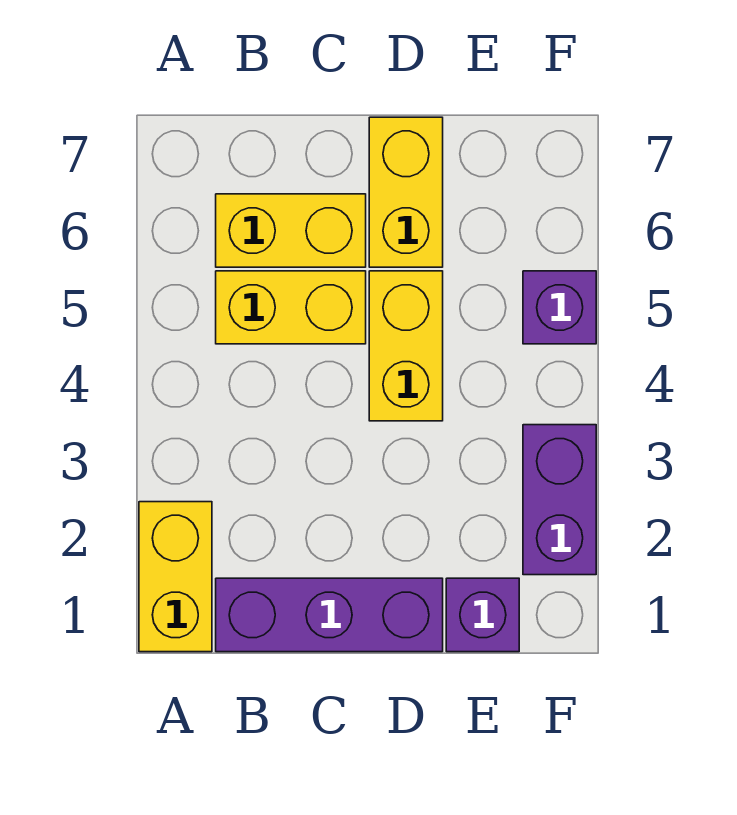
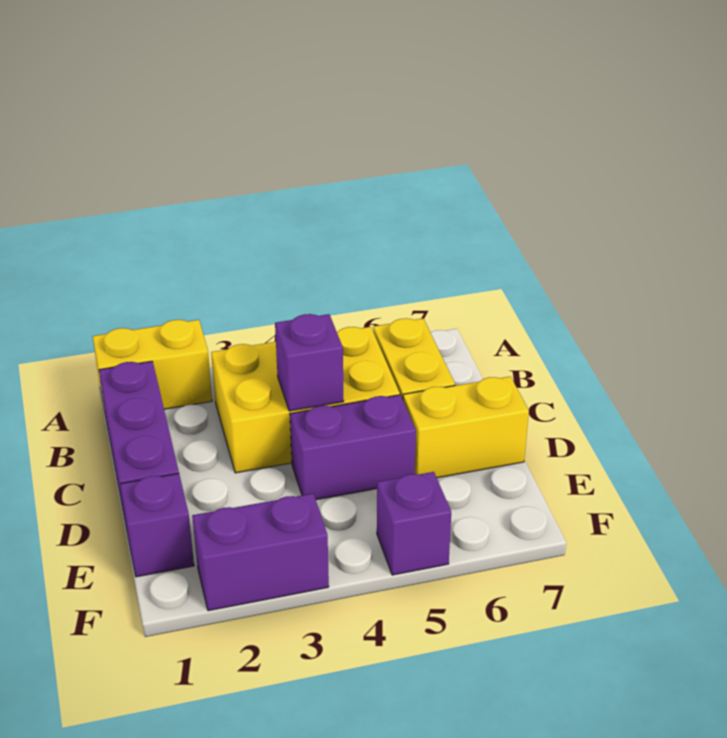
yellow 1x2 brick [216,271,366,344] -> yellow 2x3 brick [211,327,400,473]
none -> purple 1x1 brick [275,314,344,411]
yellow 1x2 brick [369,271,443,421] -> purple 1x2 brick [290,395,416,500]

